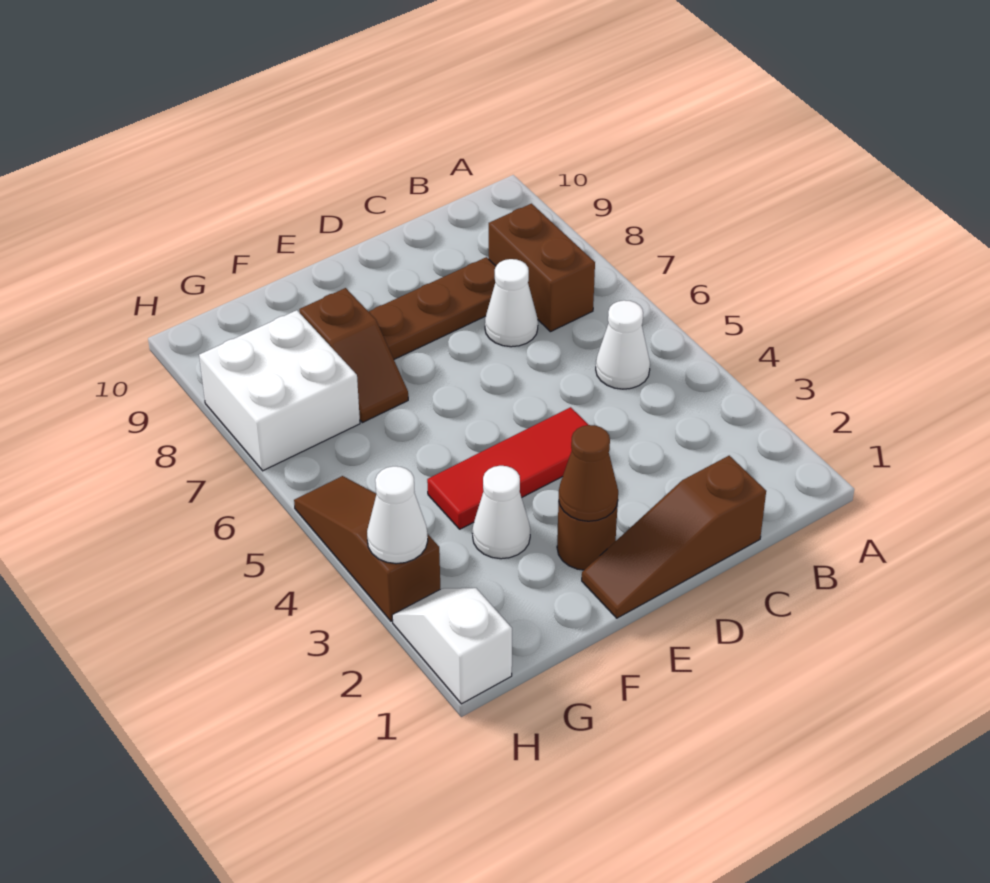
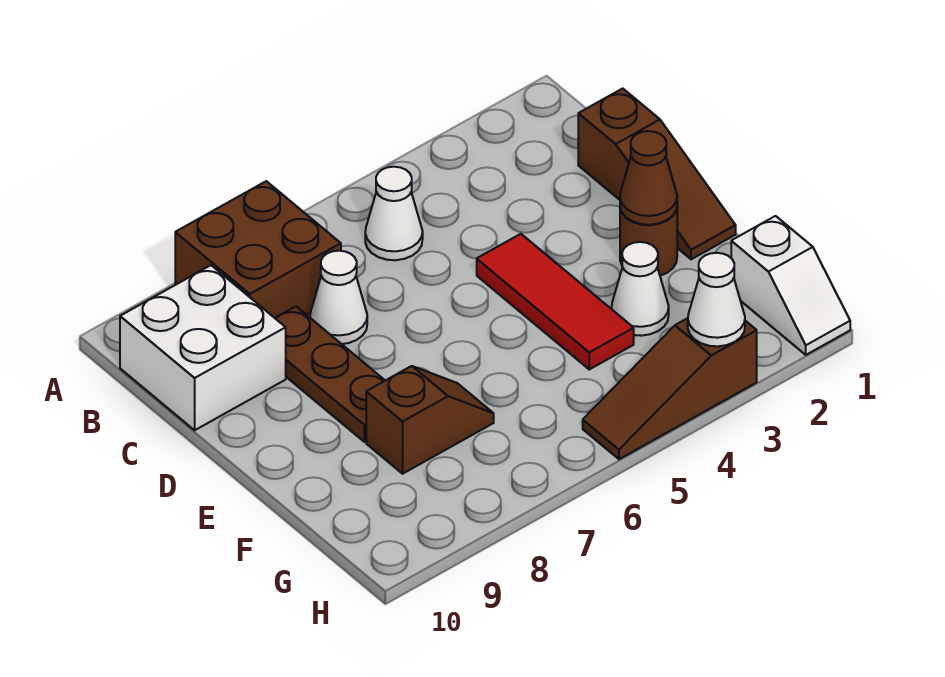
brown 1x2 brick [489,204,595,332] -> brown 2x2 brick [175,181,341,318]
white 2x2 brick [199,310,360,471] -> white 2x2 brick moved to [120,265,286,430]
white 1x2 slope [392,588,512,704] -> white 1x2 slope turned to [731,216,850,355]

